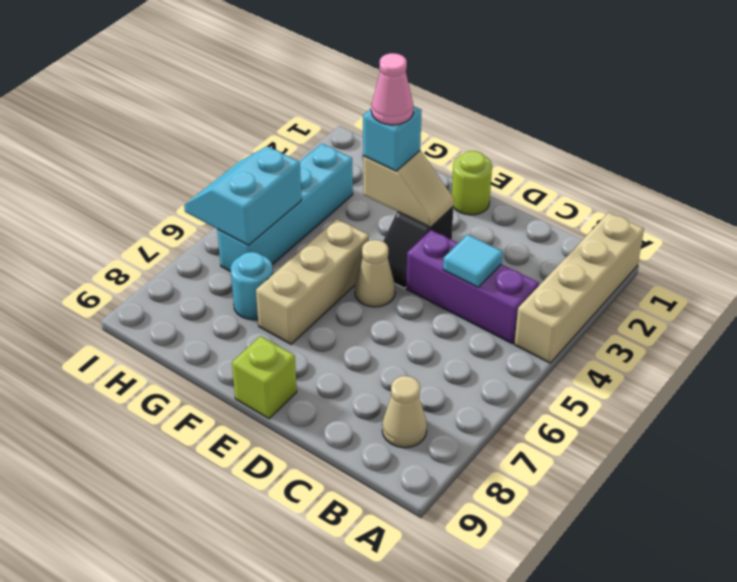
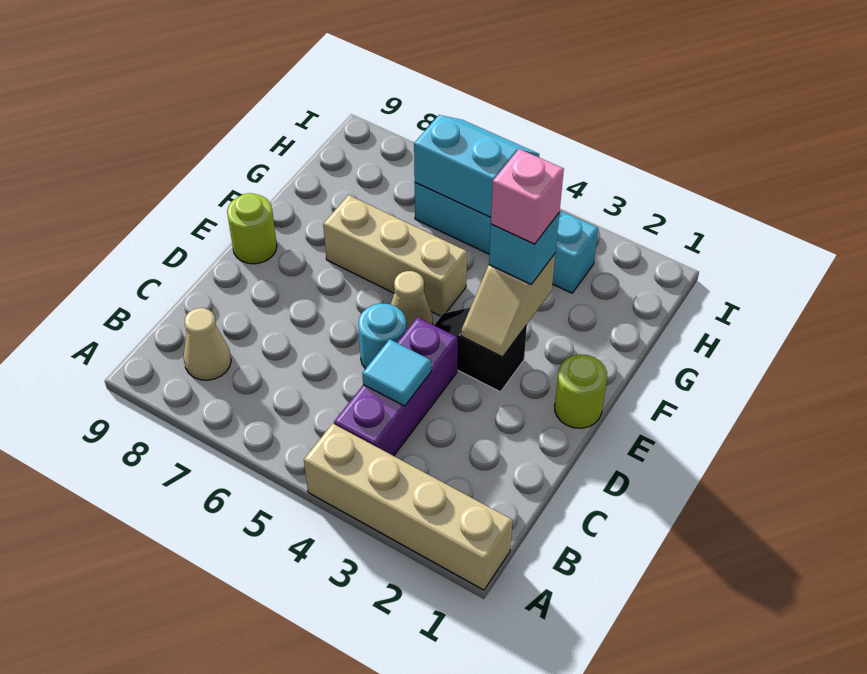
lime 1x1 brick [232,336,297,419] -> lime 1x1 round brick [227,193,277,264]
pink 1x1 cone [371,53,413,125] -> pink 1x1 brick [491,149,564,244]
cyan 1x1 round brick [231,252,273,320] -> cyan 1x1 round brick moved to [358,303,406,369]

